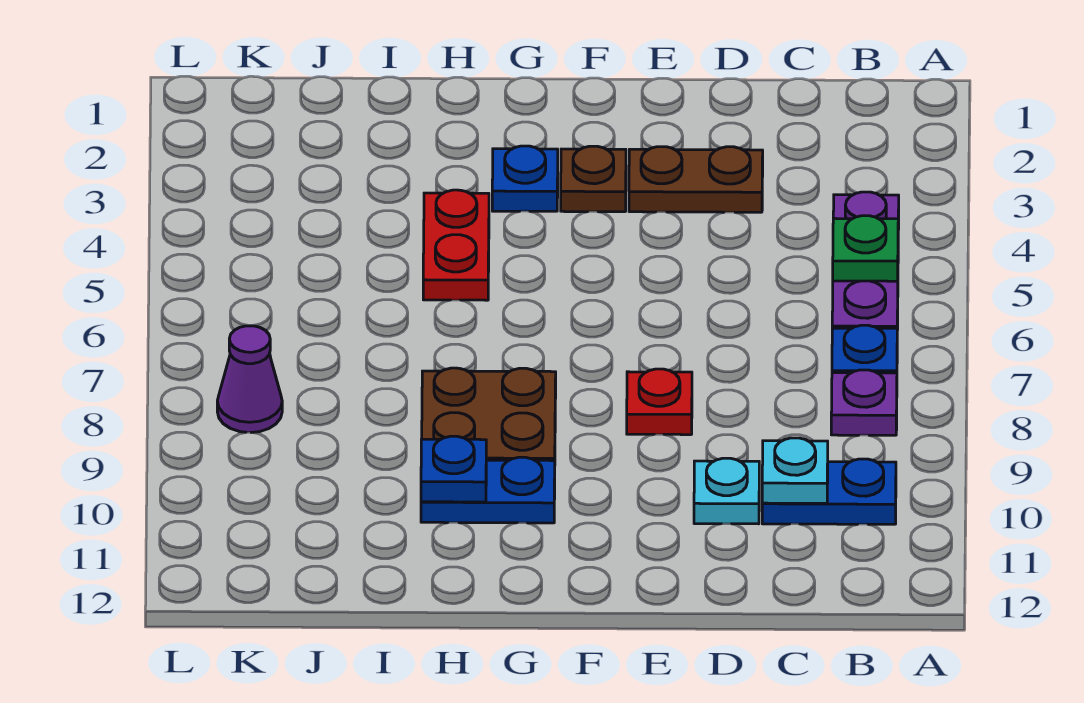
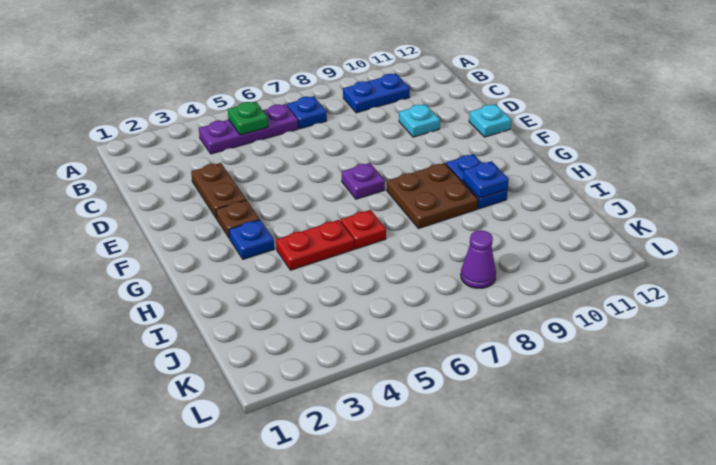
purple 1x1 plate [831,370,897,435] -> purple 1x1 plate moved to [342,163,385,199]
blue 1x2 plate [762,459,896,524] -> blue 1x2 plate turned to [343,74,410,113]
cyan 1x1 plate [762,438,828,503] -> cyan 1x1 plate moved to [469,104,511,137]
red 1x1 plate [627,369,692,435] -> red 1x1 plate moved to [341,210,386,249]

